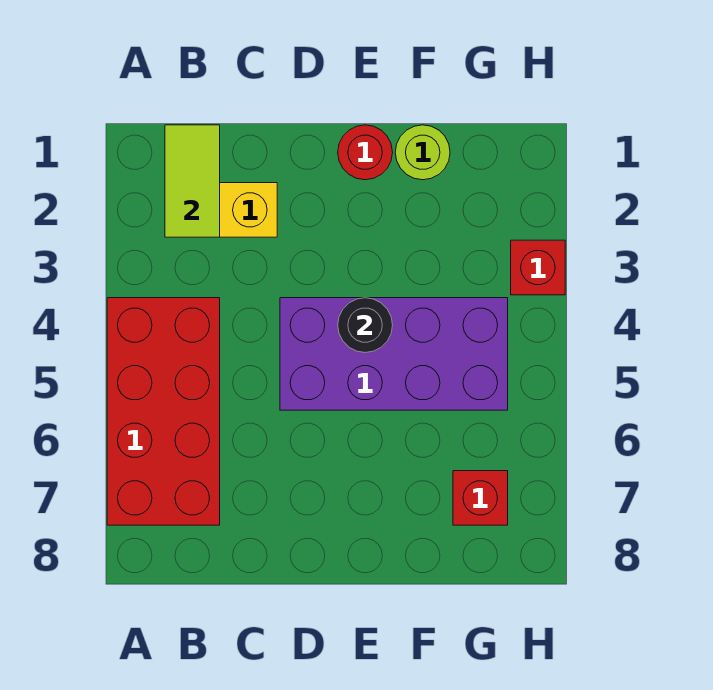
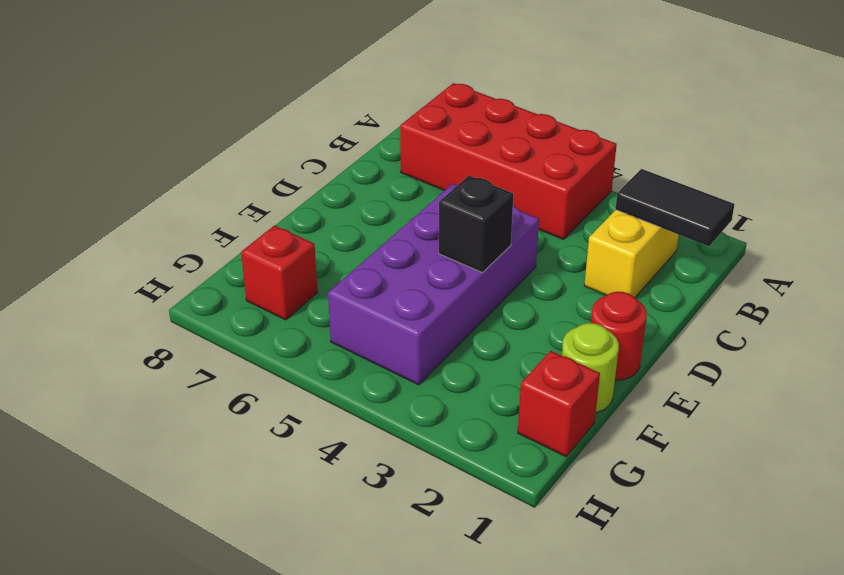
lime 1x2 tile [165,125,220,237] -> black 1x2 tile [615,169,735,246]
black 1x1 round brick [338,298,393,353] -> black 1x1 brick [439,176,513,273]
red 1x1 brick [511,240,565,295] -> red 1x1 brick moved to [518,351,600,457]

